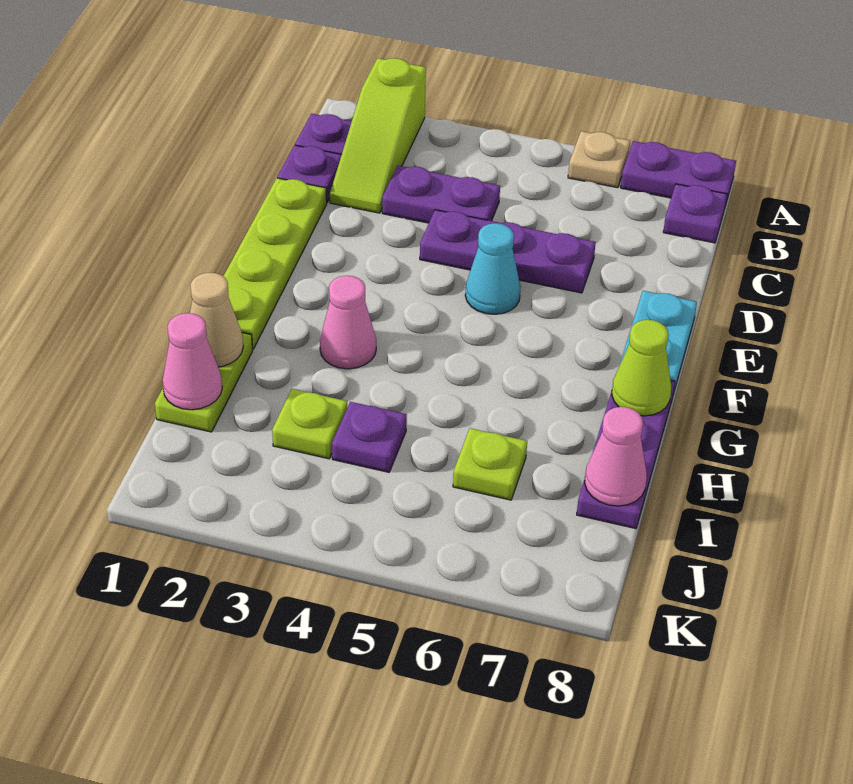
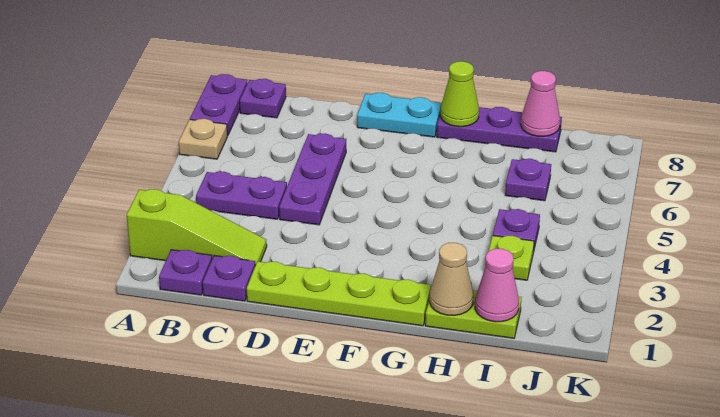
purple 1x2 plate [382,166,500,223] -> purple 1x2 plate turned to [196,172,287,219]
cyan 1x1 cone [465,223,521,314] -> none
pink 1x1 cone [320,276,376,369] -> none
lime 1x1 plate [453,428,527,500] -> purple 1x1 plate [505,159,551,201]

